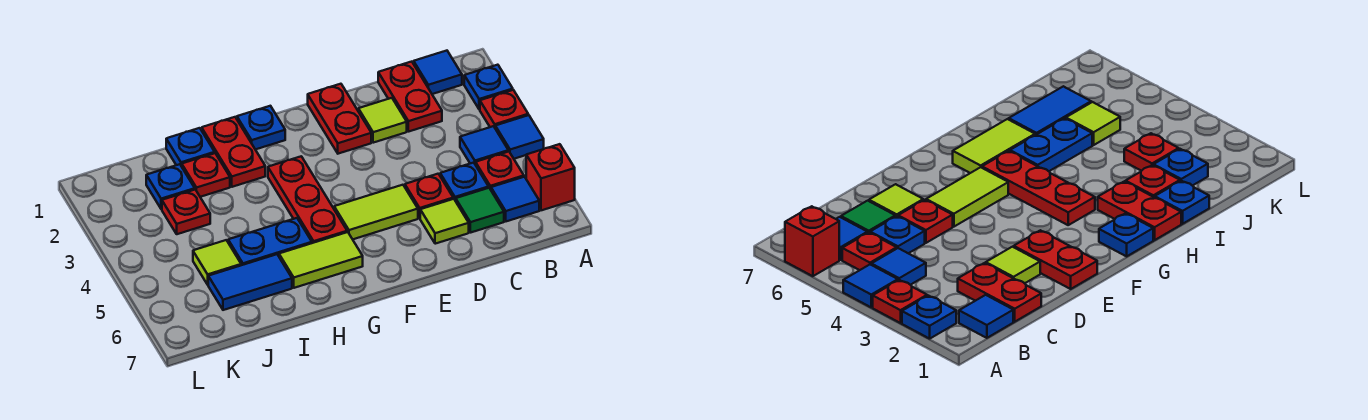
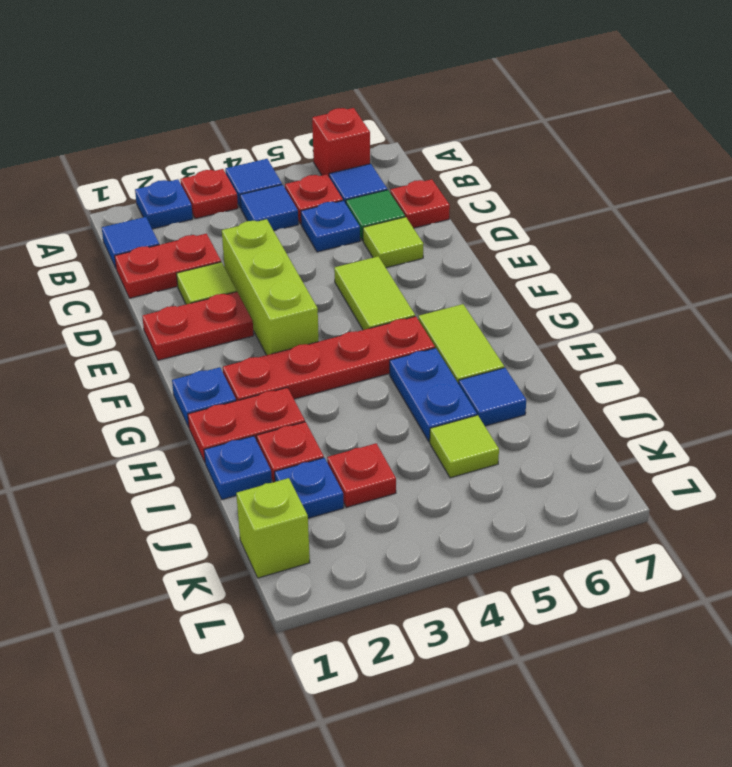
none -> lime 1x3 brick [222,219,319,355]
red 1x1 plate [405,174,453,218] -> red 1x1 plate moved to [390,179,450,228]
red 1x3 plate [268,156,347,243] -> red 1x4 plate [223,316,435,401]
blue 1x2 tile [208,254,292,310] -> blue 1x1 tile [459,368,526,426]
none -> lime 1x1 brick [236,478,310,578]

